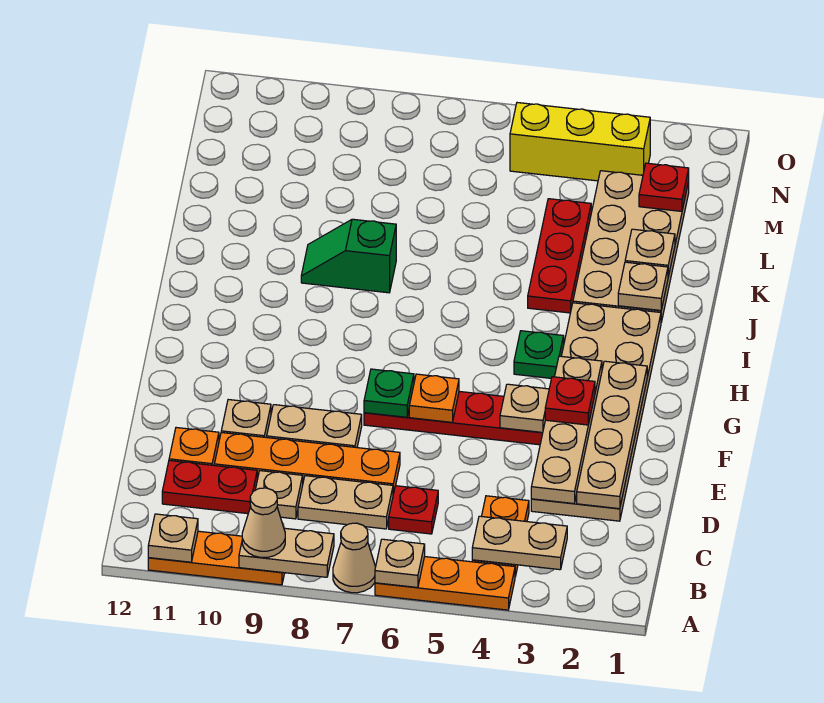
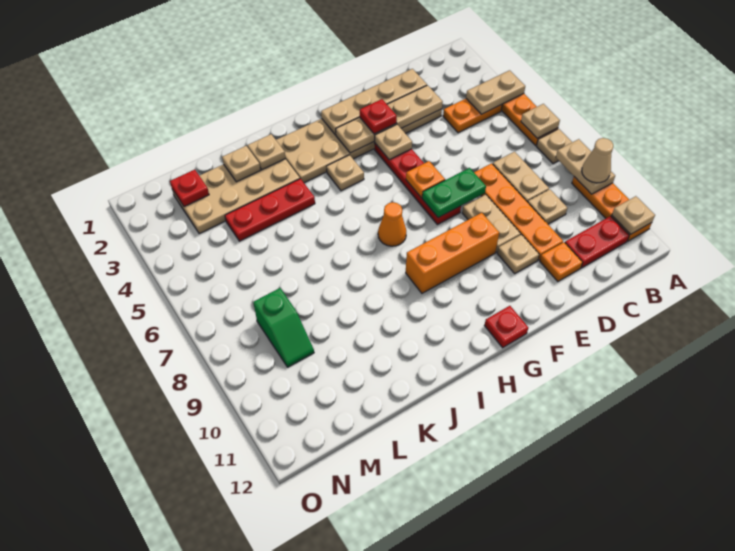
tan 1x1 cone [333,523,376,593] -> tan 1x1 plate [536,129,572,164]
tan 1x2 plate [472,516,567,570] -> tan 1x2 plate turned to [466,70,525,114]
red 1x1 plate [389,486,438,534] -> red 1x1 plate moved to [485,306,528,348]
red 1x2 plate [162,461,257,514] -> red 1x2 plate turned to [565,216,629,268]
green 1x1 plate [364,369,414,417] -> green 1x2 plate [422,168,486,218]
none -> orange 1x3 brick [406,213,499,293]
green 1x1 plate [514,331,564,378] -> tan 1x1 plate [327,155,364,191]
none -> orange 1x1 cone [378,202,406,246]
green 1x2 slope [301,219,396,293] -> green 1x2 slope moved to [253,288,314,367]
yellow 1x3 brick [510,103,650,181] -> none

